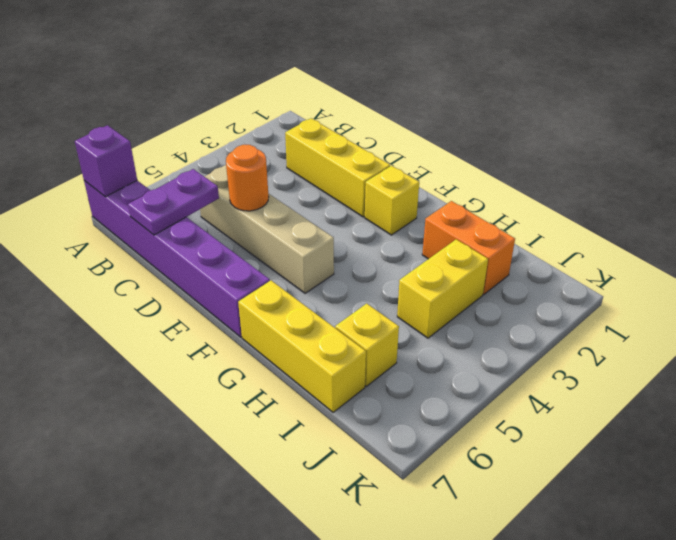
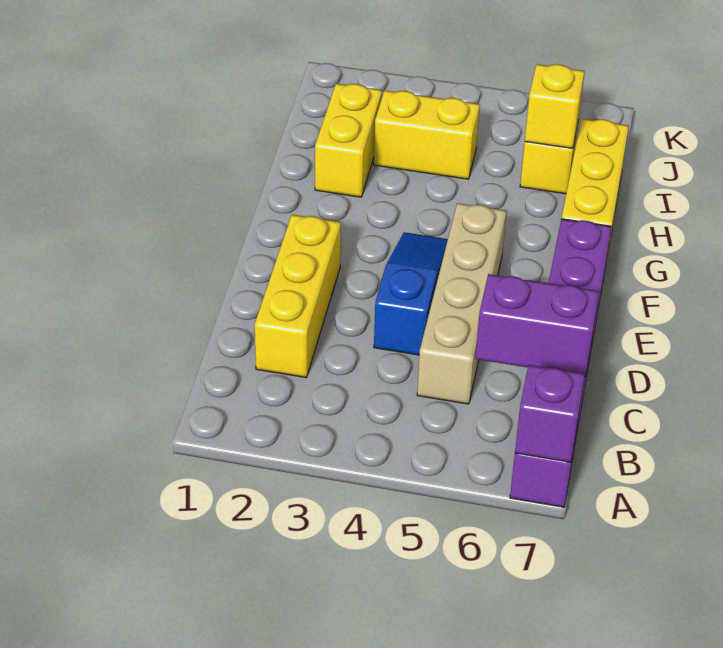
purple 1x2 plate [128,169,219,235] -> purple 1x2 brick [476,274,599,377]
none -> blue 1x3 slope [374,232,448,355]
orange 1x1 round brick [226,145,269,211] -> none
yellow 1x1 brick [365,166,419,235] -> yellow 1x1 brick moved to [525,64,585,148]
orange 1x2 brick [422,201,515,294] -> yellow 1x2 brick [315,84,382,197]

